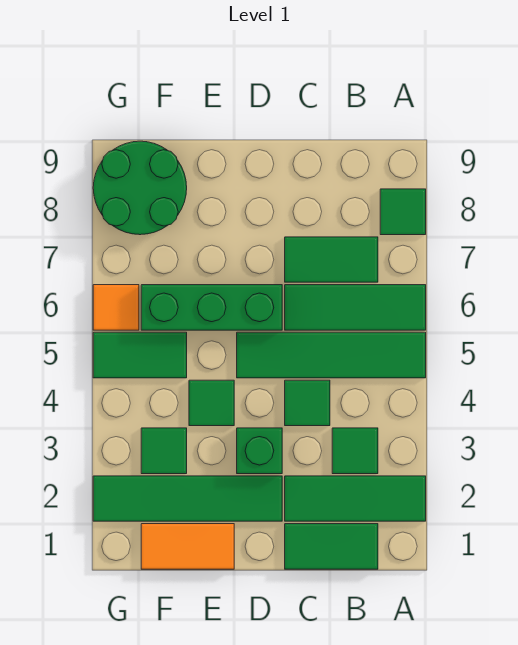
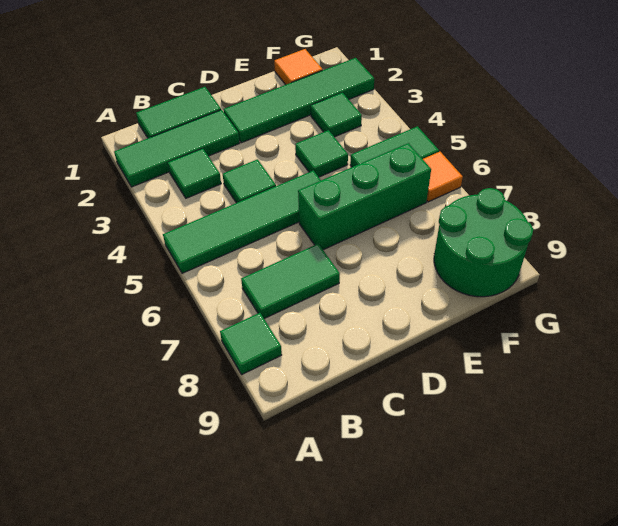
green 1x3 tile [285,285,426,330] -> none
green 1x1 brick [237,428,282,474] -> none
orange 1x2 tile [141,524,234,569] -> orange 1x1 tile [274,49,323,85]

